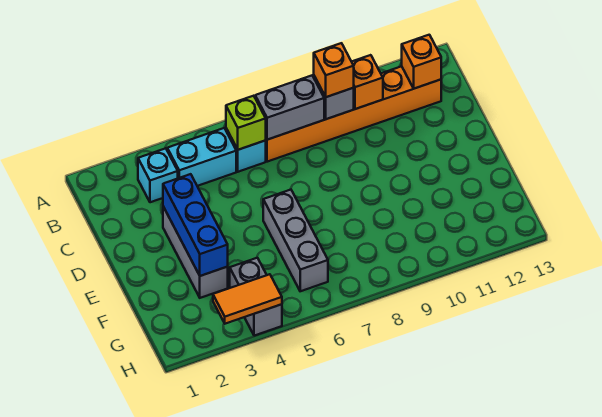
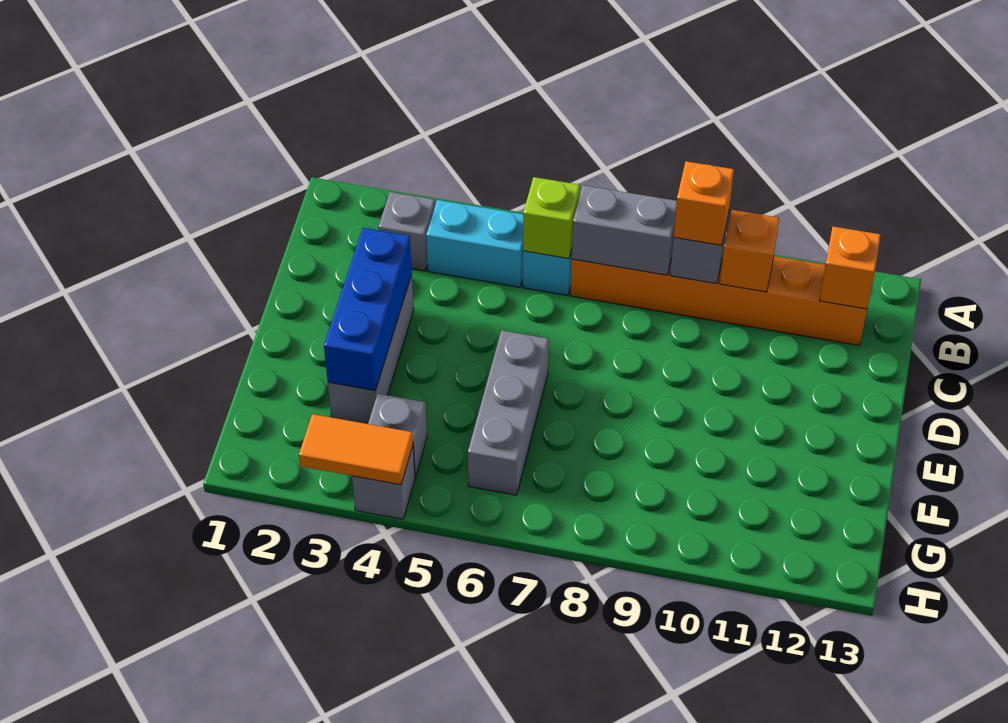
cyan 1x1 brick [138,148,178,202] -> grey 1x1 brick [378,192,435,271]

